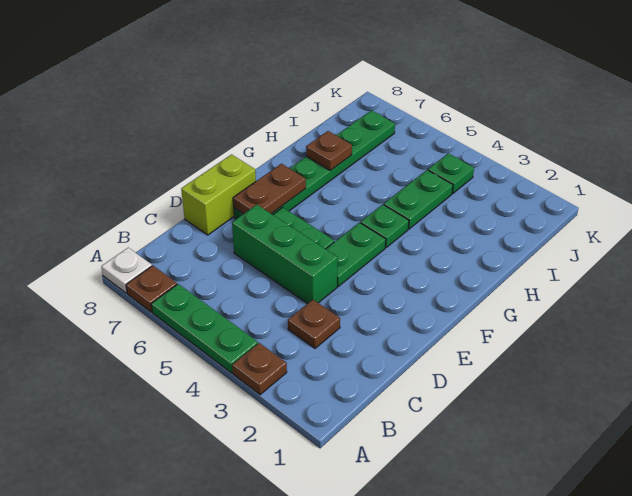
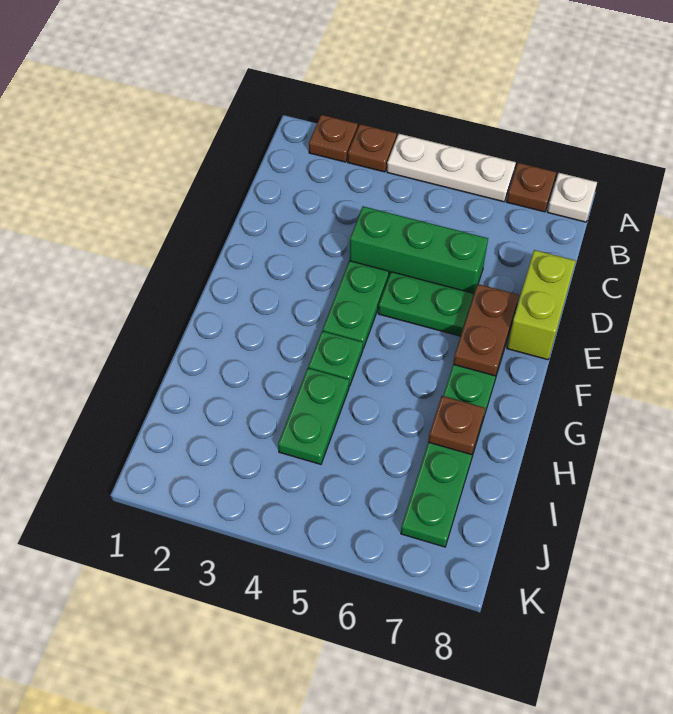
green 1x3 plate [151,284,258,373] -> white 1x3 plate [387,134,516,202]
brown 1x1 plate [288,300,340,348] -> brown 1x1 plate moved to [309,115,358,162]
green 1x1 plate [428,153,474,193] -> none

